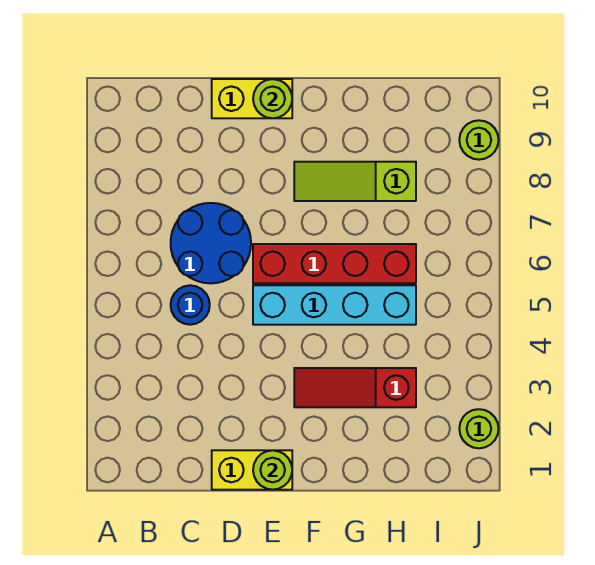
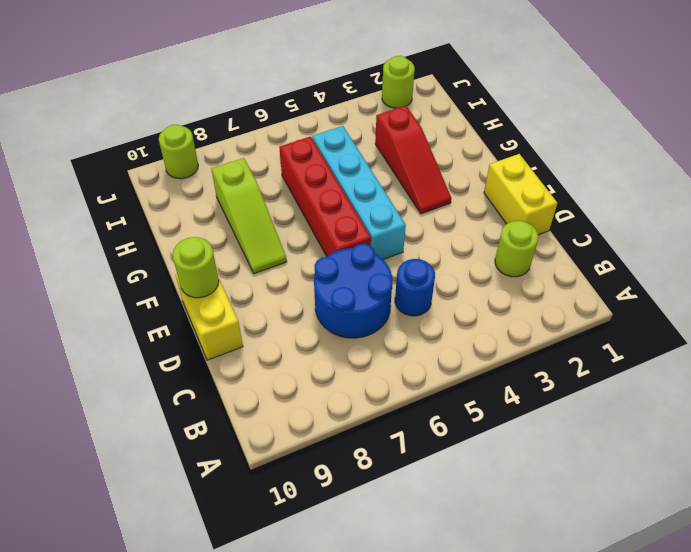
lime 1x1 round brick [253,450,292,490] -> lime 1x1 round brick moved to [495,221,538,277]

